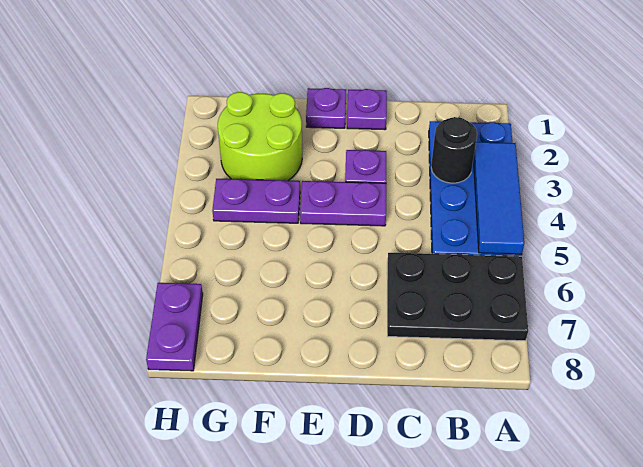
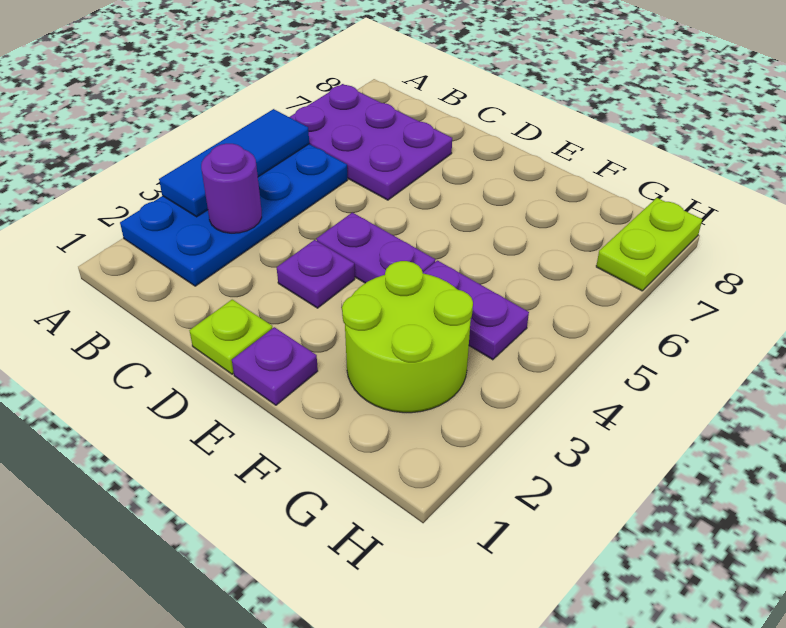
black 2x3 plate [387,253,528,341] -> purple 2x3 plate [290,84,452,200]
black 1x1 round brick [431,117,477,183] -> purple 1x1 round brick [201,144,262,233]
purple 1x1 plate [347,89,387,130] -> lime 1x1 plate [189,300,273,374]
purple 1x2 plate [146,283,203,371] -> lime 1x2 plate [596,198,702,291]

